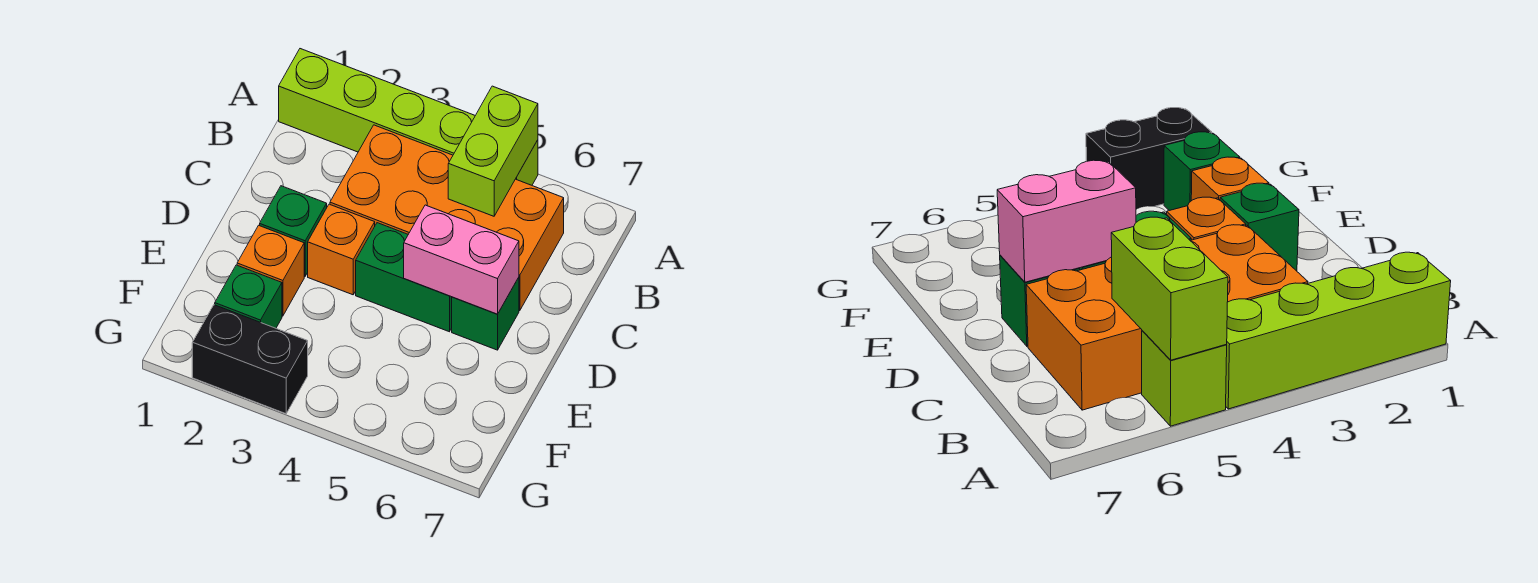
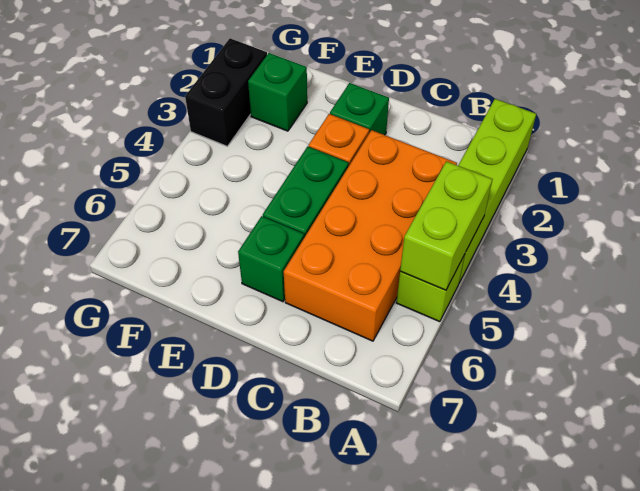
lime 1x2 brick [448,86,538,216] -> lime 1x2 brick turned to [400,161,493,290]
pink 1x2 brick [404,205,519,314] -> none
orange 1x1 brick [237,225,304,316] -> none

